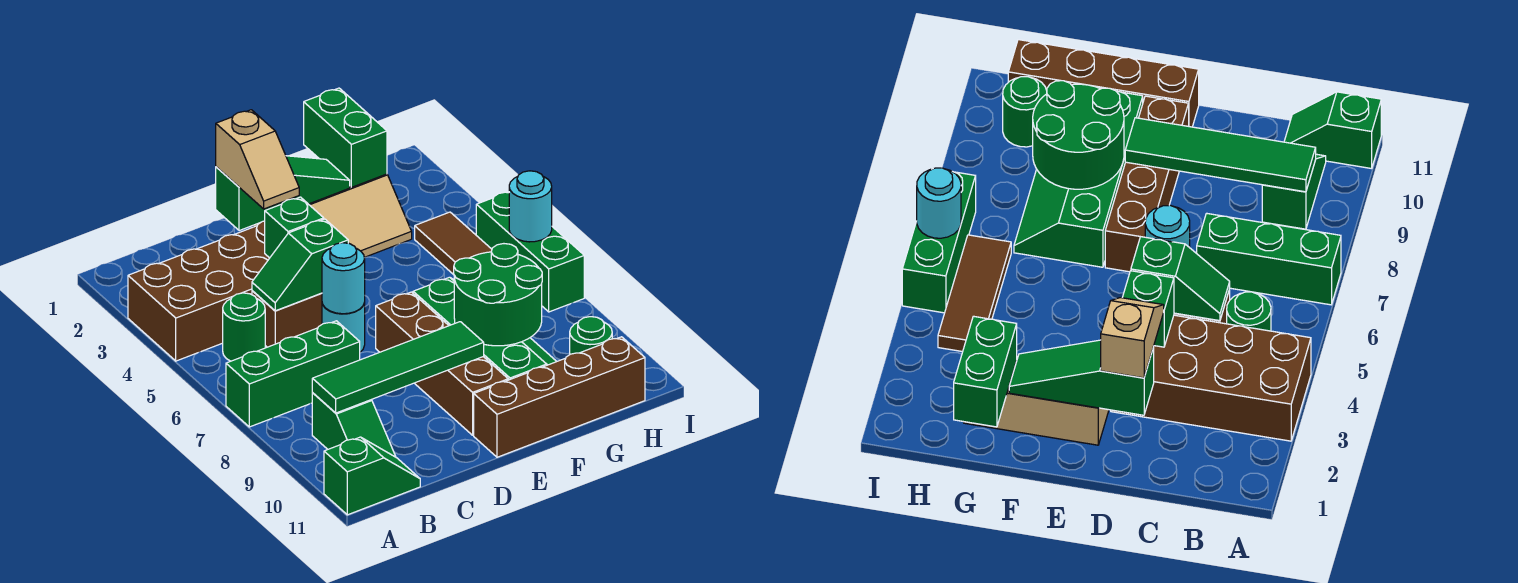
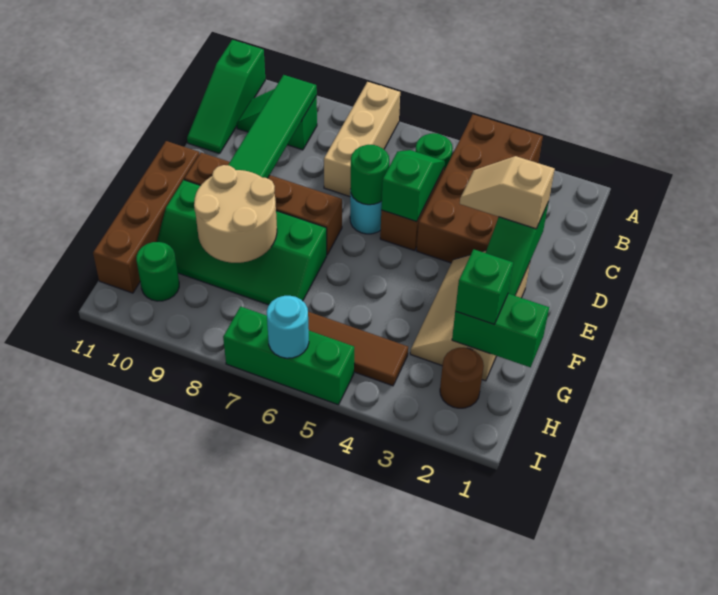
green 1x3 brick [226,321,360,427] -> tan 1x3 brick [324,82,400,197]
green 1x2 slope [324,437,420,515] -> green 1x3 slope [187,40,265,154]
green 1x1 brick [265,197,324,258] -> green 1x1 brick moved to [455,249,513,324]
cyan 1x1 round brick [322,243,365,314] -> green 1x1 round brick [350,145,389,205]
green 2x2 round brick [454,244,542,346] -> tan 2x2 round brick [194,165,277,263]
none -> brown 1x1 round brick [440,348,484,408]

